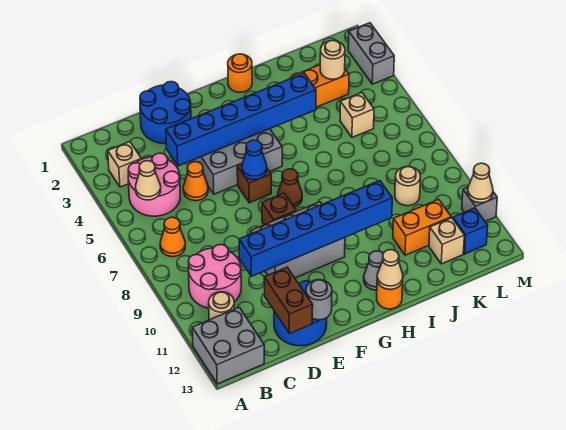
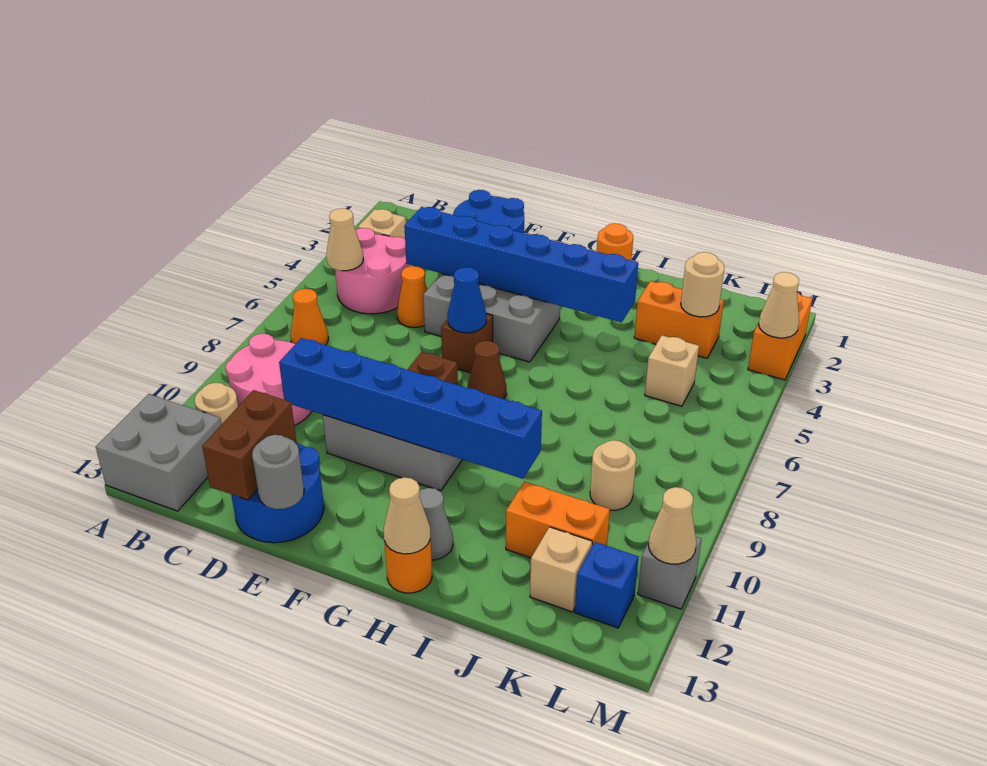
grey 1x2 brick [348,23,394,84] -> orange 1x2 brick [748,292,812,380]
none -> tan 1x1 cone [759,272,799,338]

